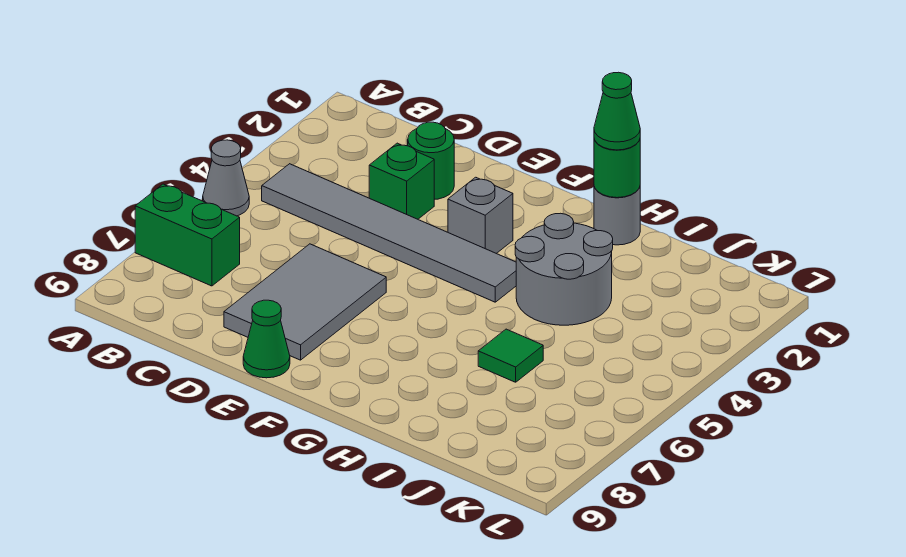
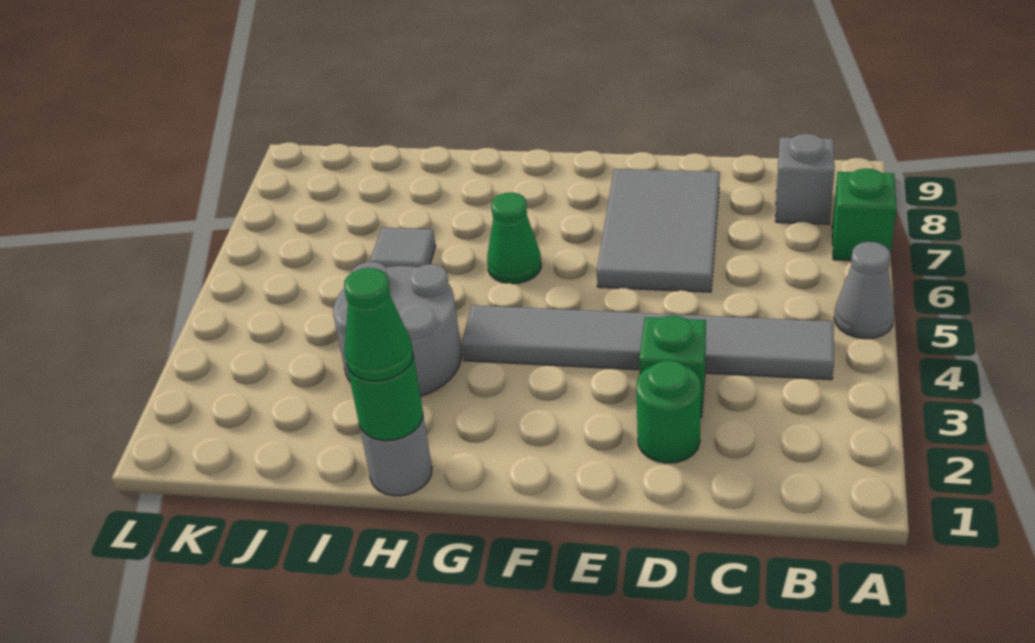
green 1x2 brick [135,184,240,286] -> green 1x1 brick [832,169,897,260]
green 1x1 cone [243,300,290,378] -> green 1x1 cone moved to [487,193,541,284]
grey 1x1 brick [448,177,513,253] -> grey 1x1 brick moved to [776,134,835,224]
green 1x1 tile [478,329,543,382] -> grey 1x1 tile [370,228,436,267]

